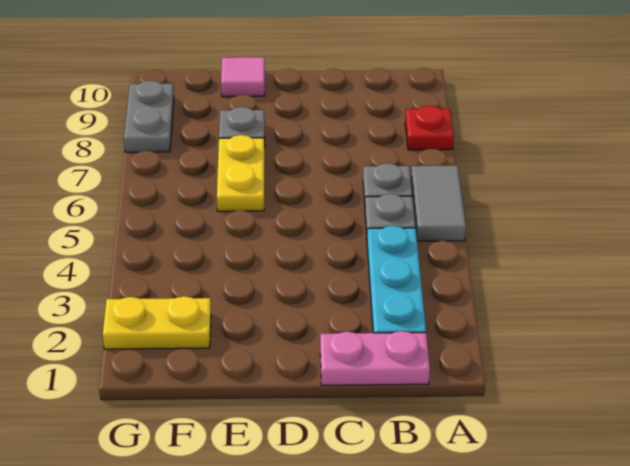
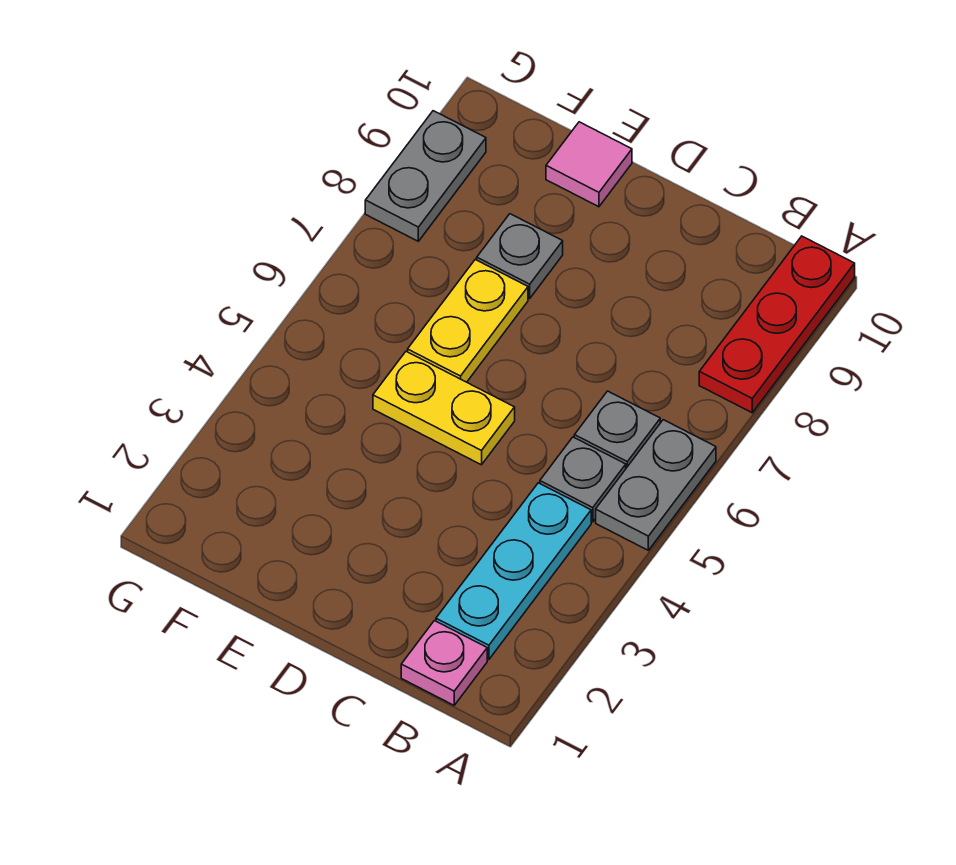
grey 1x2 tile [411,166,466,241] -> grey 1x2 plate [596,420,716,550]
red 1x1 plate [405,106,454,150] -> red 1x3 plate [699,236,855,413]
pink 1x2 plate [320,331,430,385] -> pink 1x1 plate [401,621,487,705]
yellow 1x2 plate [103,296,211,349] -> yellow 1x2 plate moved to [373,351,515,465]

